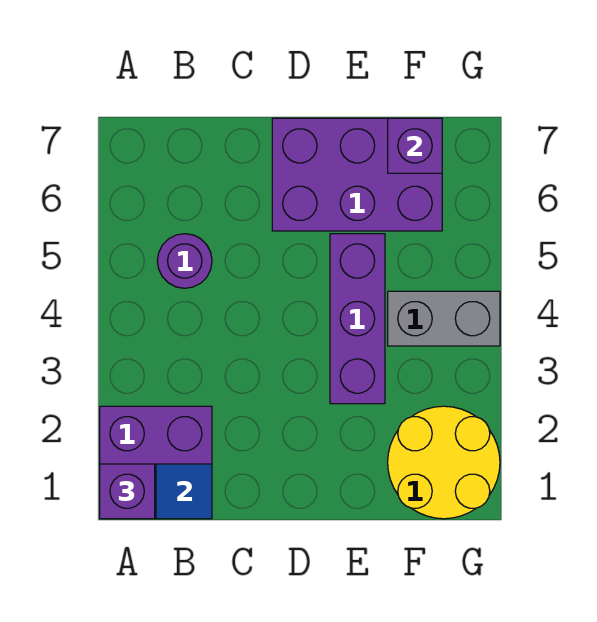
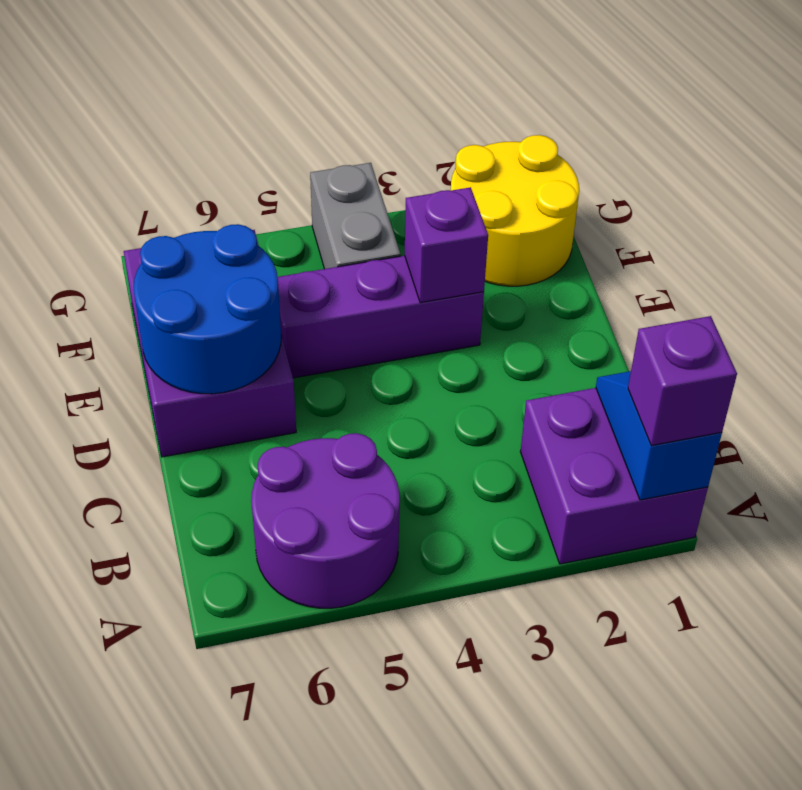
purple 1x1 round brick [157,234,212,288] -> purple 2x2 round brick [251,433,400,608]
none -> blue 2x2 round brick [134,224,281,394]
purple 1x1 brick [388,118,442,173] -> purple 1x1 brick moved to [405,187,488,303]

